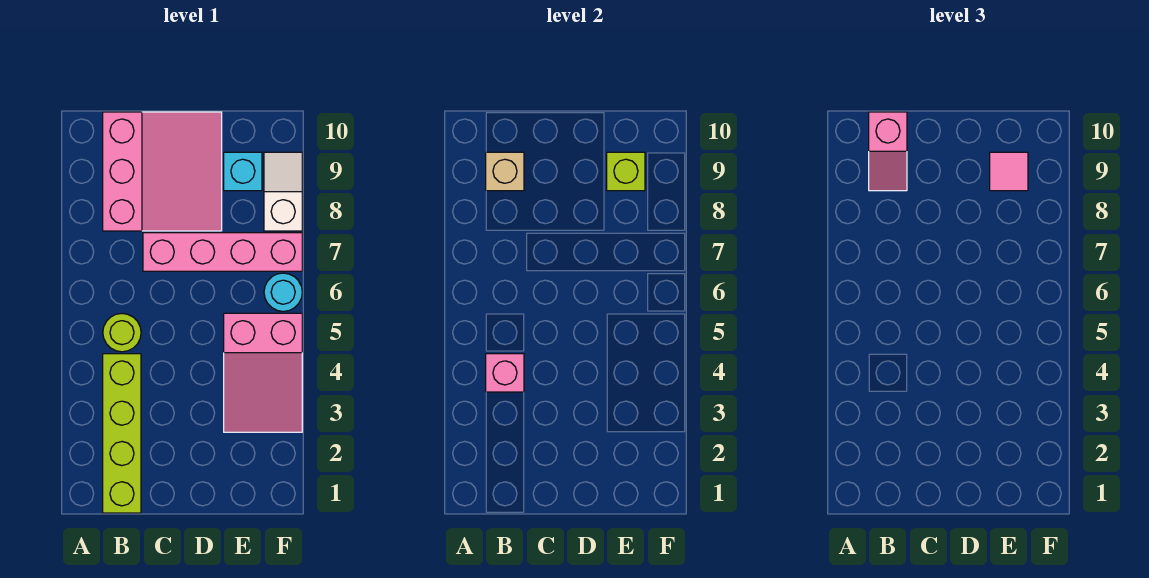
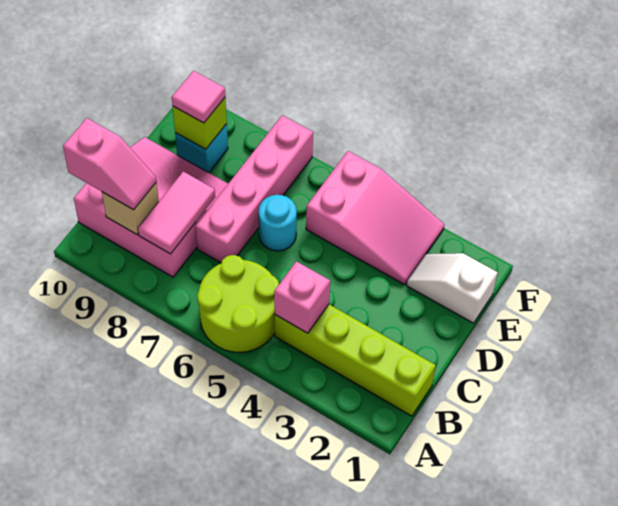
lime 1x1 round brick [103,314,141,352] -> lime 2x2 round brick [197,255,279,352]
none -> pink 1x2 tile [138,172,215,254]
cyan 1x1 round brick [264,273,302,311] -> cyan 1x1 round brick moved to [259,195,297,251]
white 1x2 slope [264,152,302,231] -> white 1x2 slope moved to [406,253,498,323]

